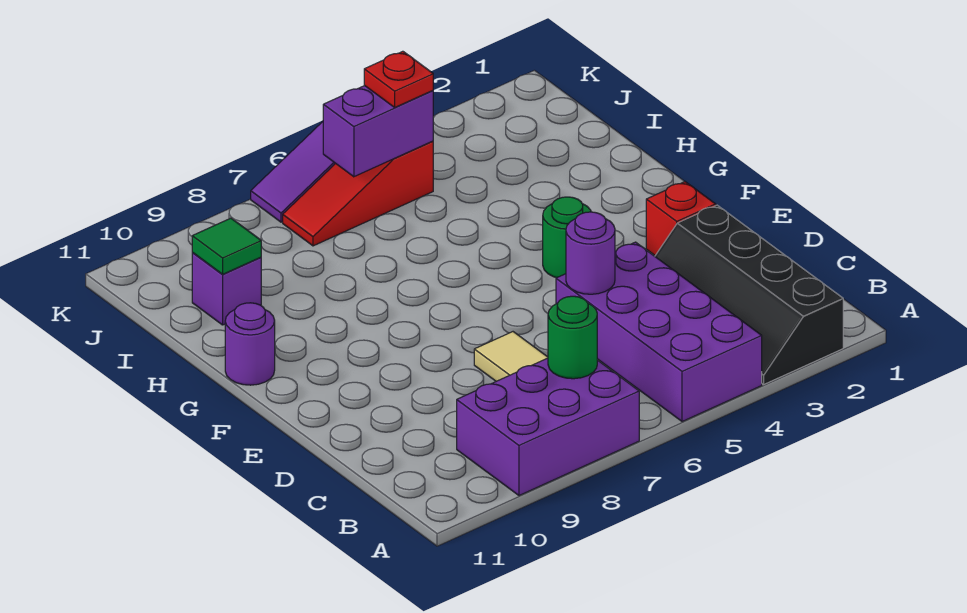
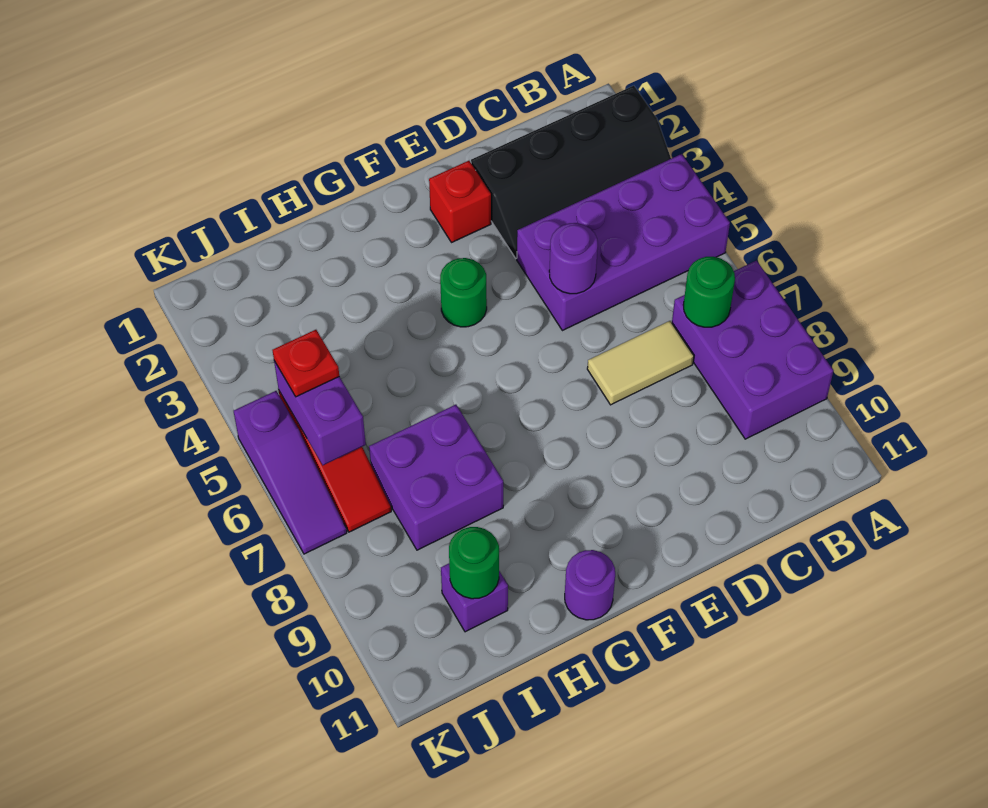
none -> purple 2x2 brick [369,404,503,550]
green 1x1 tile [192,218,261,274] -> green 1x1 round brick [449,527,499,599]

